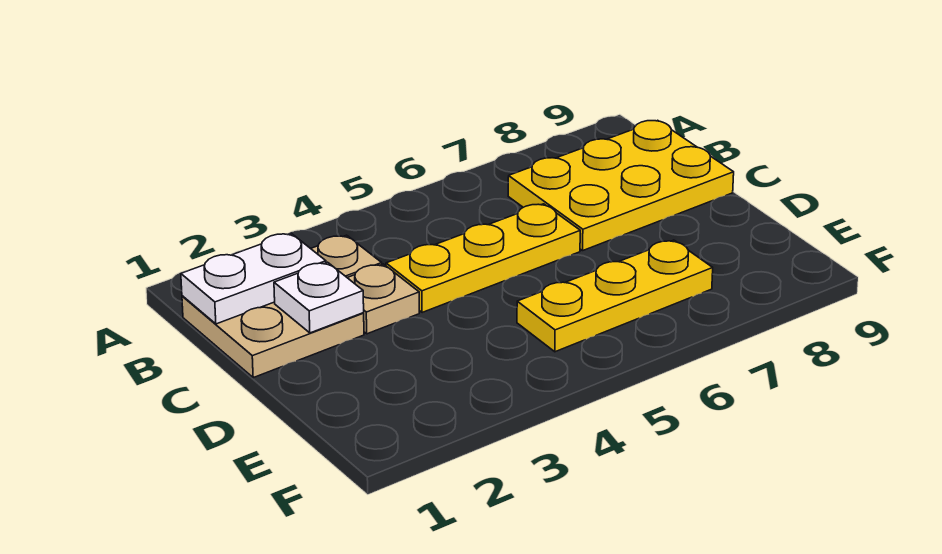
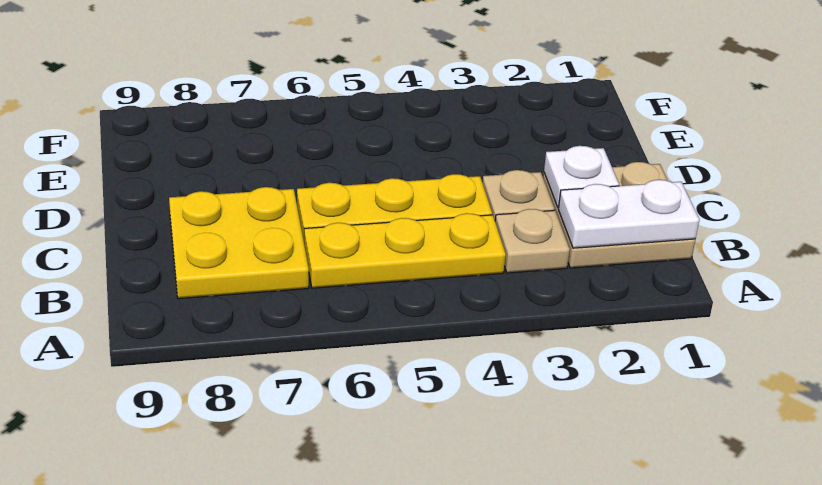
yellow 2x3 plate [508,120,734,251] -> yellow 2x2 plate [169,187,309,299]
yellow 1x3 plate [517,240,713,352] -> yellow 1x3 plate moved to [304,213,506,288]

